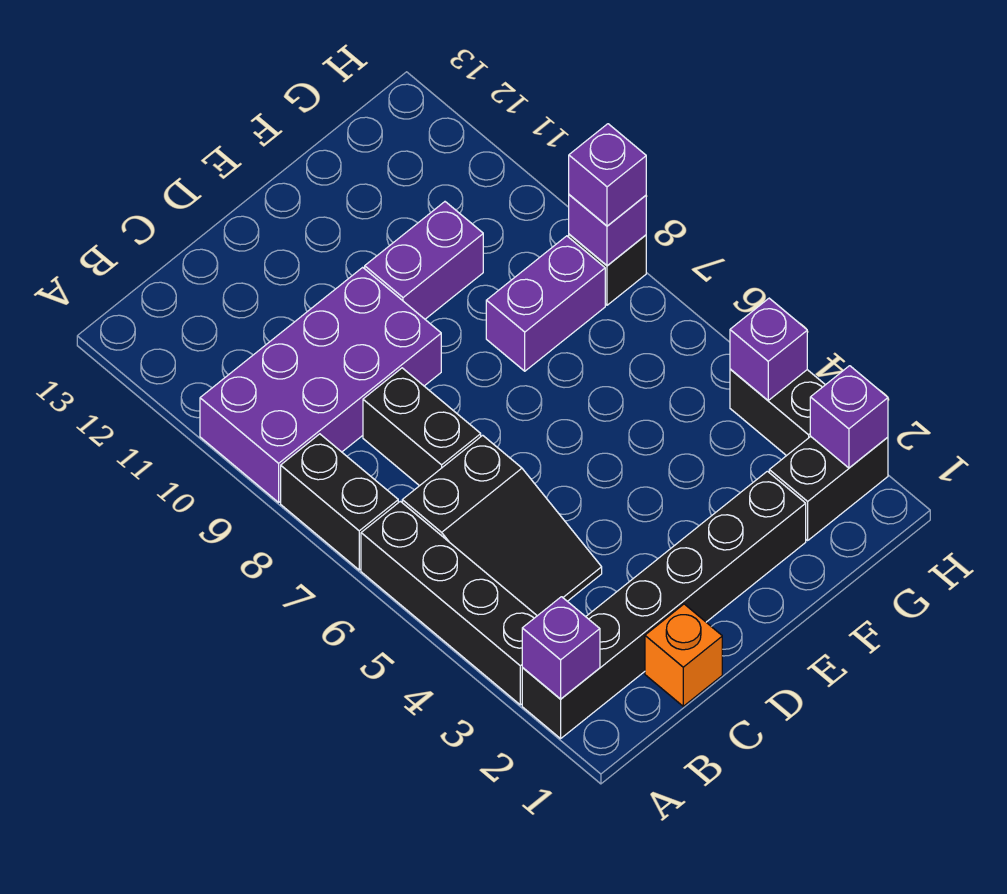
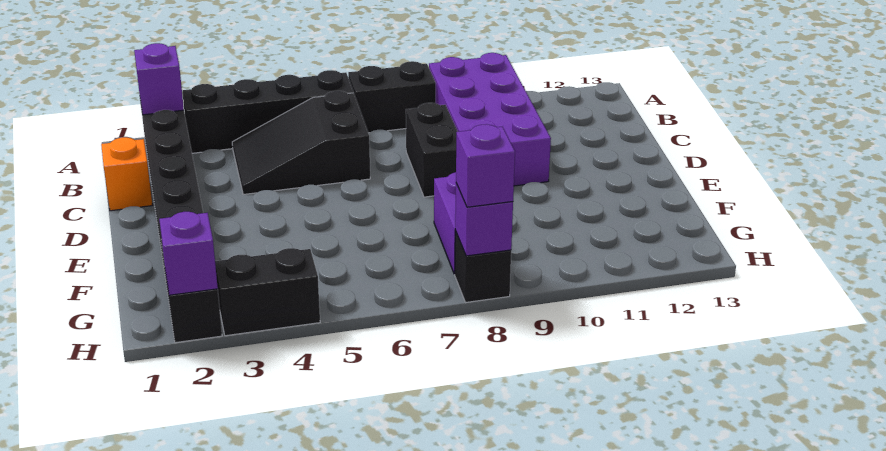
black 1x2 brick [363,368,481,486] -> black 1x2 brick turned to [406,103,458,197]
purple 1x2 brick [365,202,483,319] -> none
purple 1x1 brick [730,298,807,400] -> none

